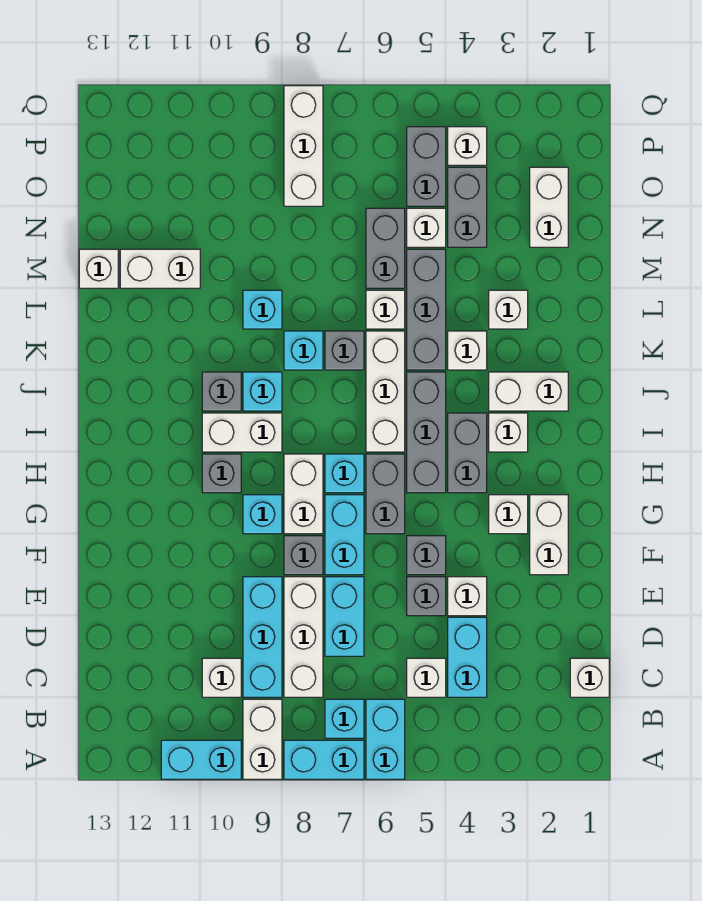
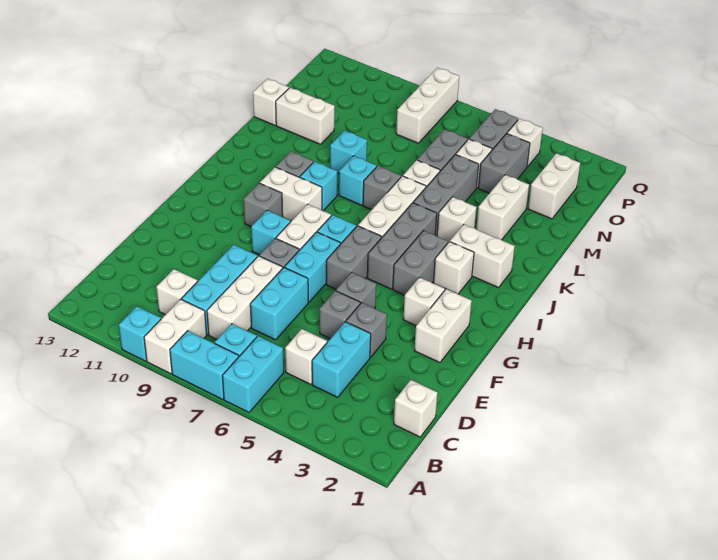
cyan 1x2 brick [161,740,241,779] -> cyan 1x1 brick [119,306,161,361]
white 1x1 brick [448,577,487,616] -> grey 1x1 brick [346,303,387,357]
white 1x1 brick [489,290,528,329] -> white 1x2 brick [476,175,529,240]

